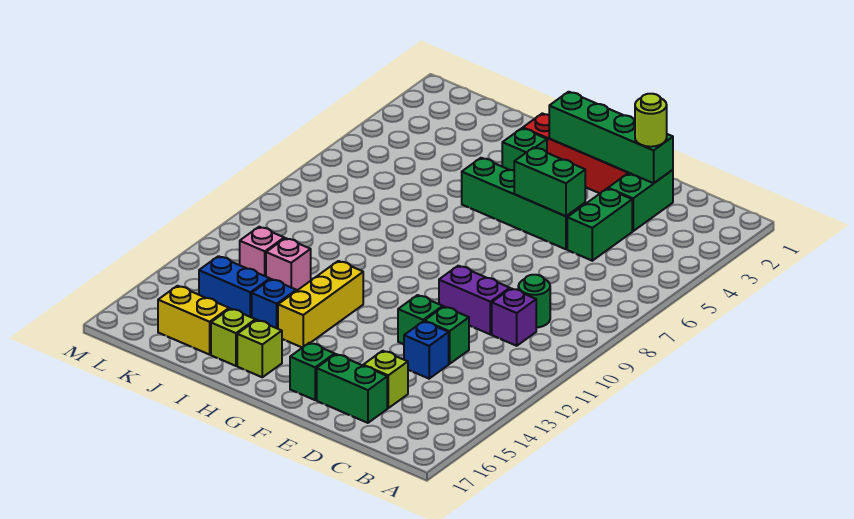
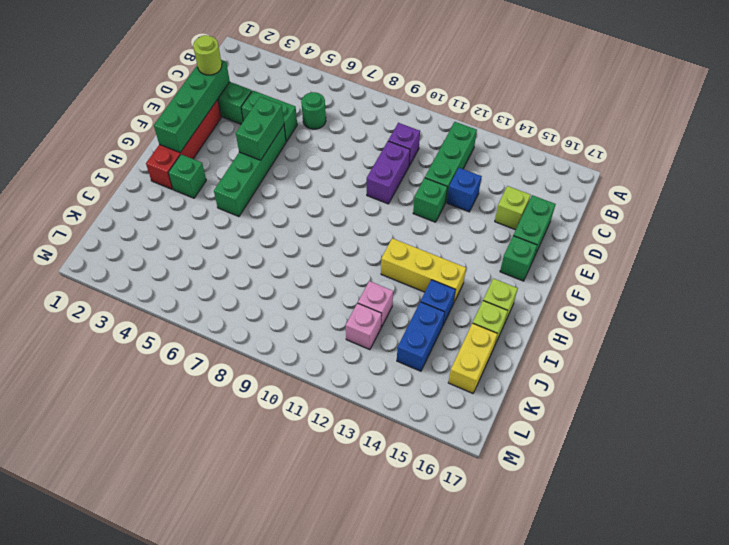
green 1x1 round brick [518,275,550,328] -> green 1x1 round brick moved to [301,92,326,129]
green 1x1 brick [425,307,469,364] -> green 1x3 brick [425,122,477,203]

